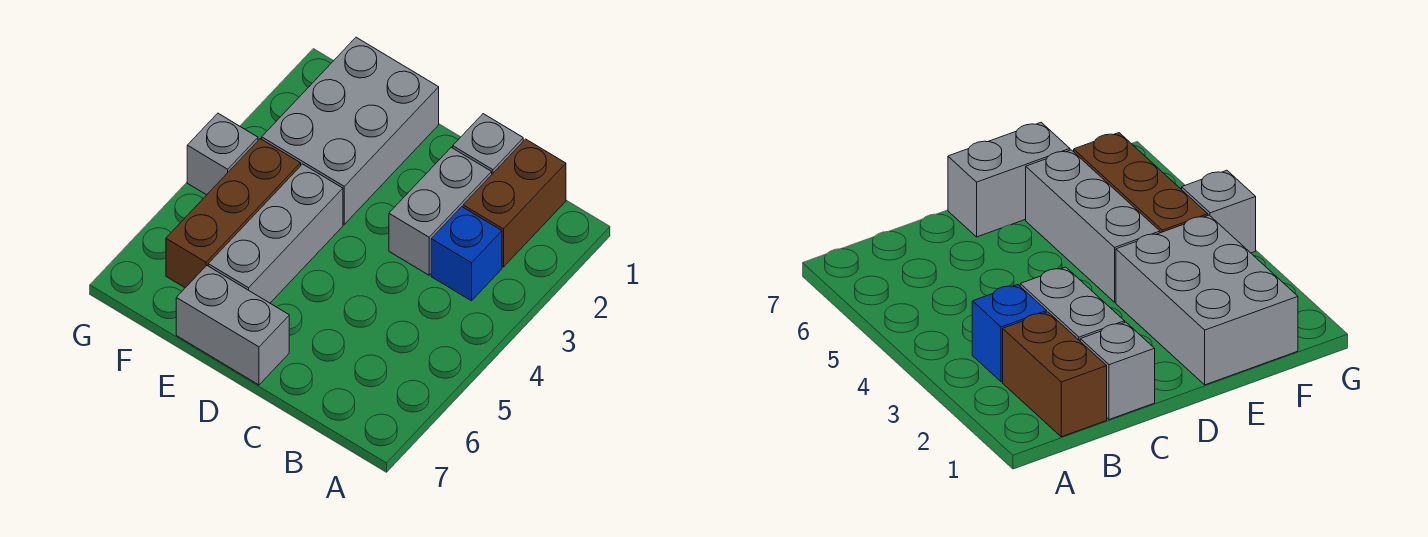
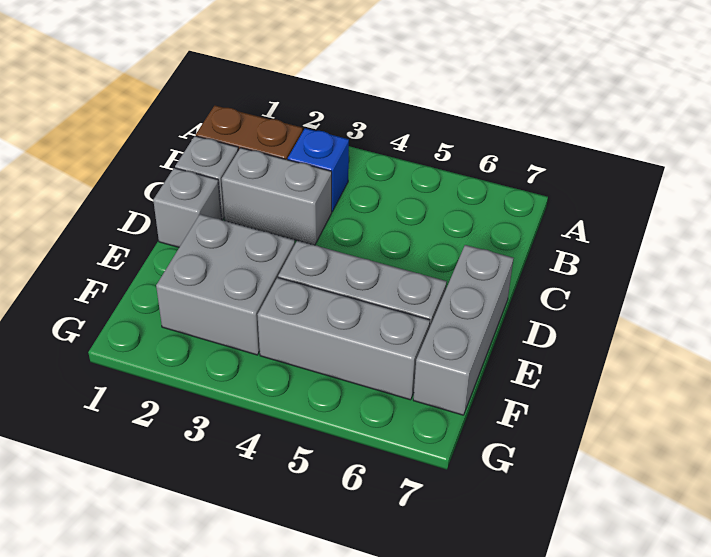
grey 1x2 brick [176,266,289,385] -> grey 1x3 brick [413,245,514,415]
grey 2x3 brick [262,37,439,224] -> grey 2x2 brick [156,214,295,355]
brown 1x3 brick [166,139,301,288] -> grey 1x3 brick [257,278,430,400]
grey 1x1 brick [187,113,258,195] -> grey 1x1 brick moved to [153,168,222,247]

